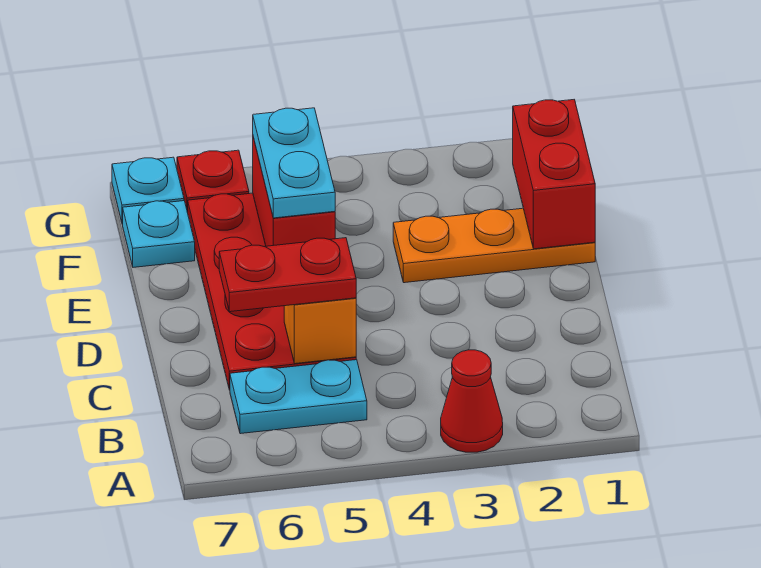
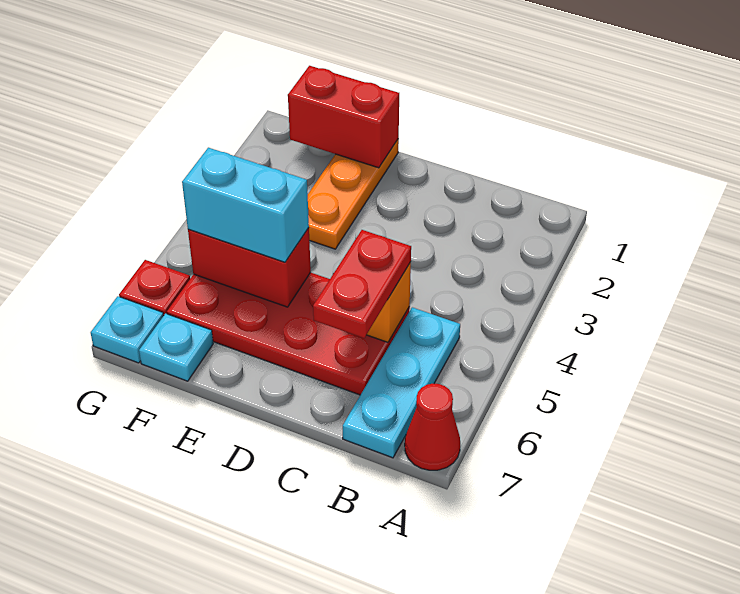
red 1x1 cone [441,350,503,452] -> red 1x1 cone moved to [405,384,460,470]
cyan 1x2 plate [230,360,367,434] -> cyan 1x3 plate [343,307,460,458]
cyan 1x2 plate [253,108,335,218] -> cyan 1x2 brick [182,148,309,262]

